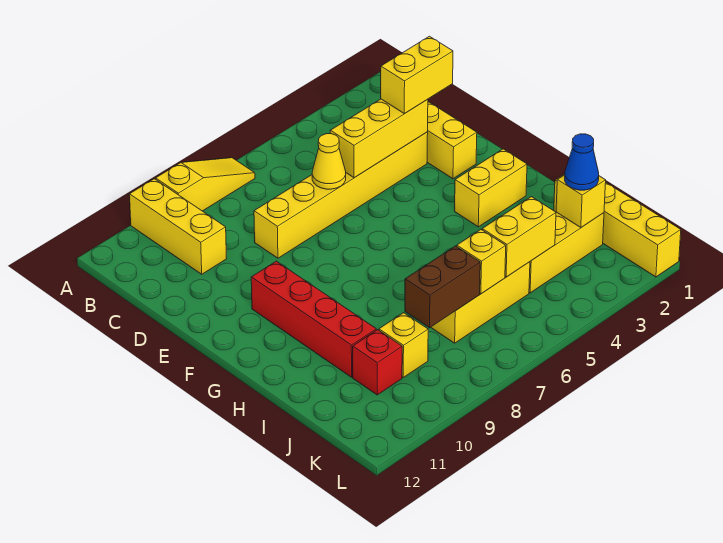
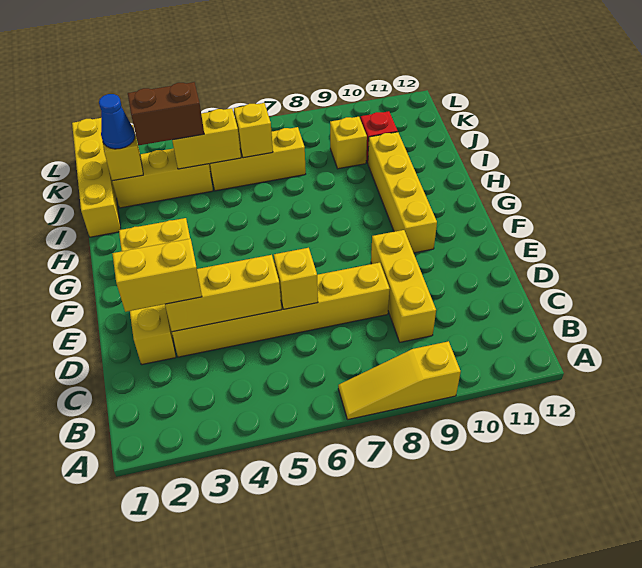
yellow 1x3 brick [129,179,227,274] -> yellow 1x3 brick moved to [371,230,436,342]
yellow 1x1 cone [312,134,346,189] -> yellow 1x1 brick [274,248,318,309]
red 1x4 brick [251,261,376,377] -> yellow 1x4 brick [368,132,437,253]
brown 1x2 brick [405,246,480,328] -> brown 1x2 brick moved to [128,82,204,145]

